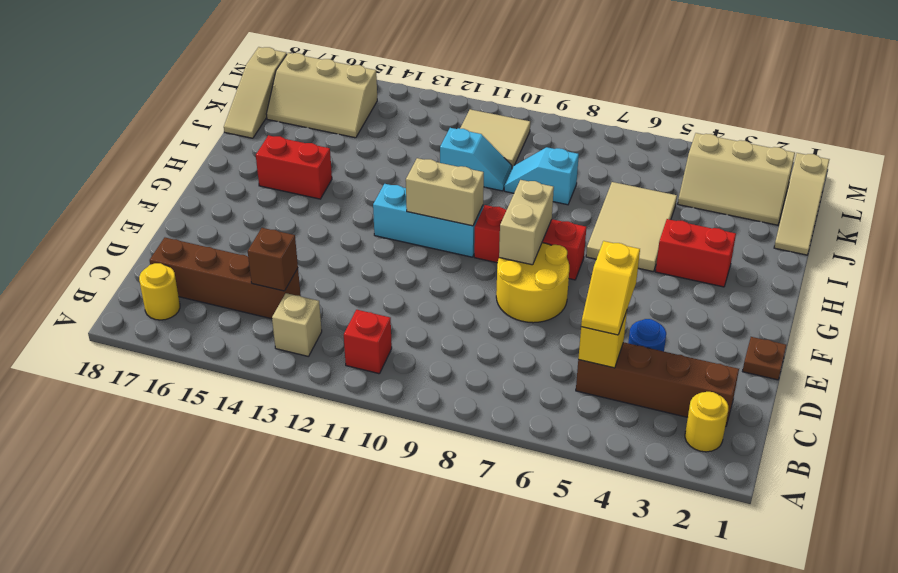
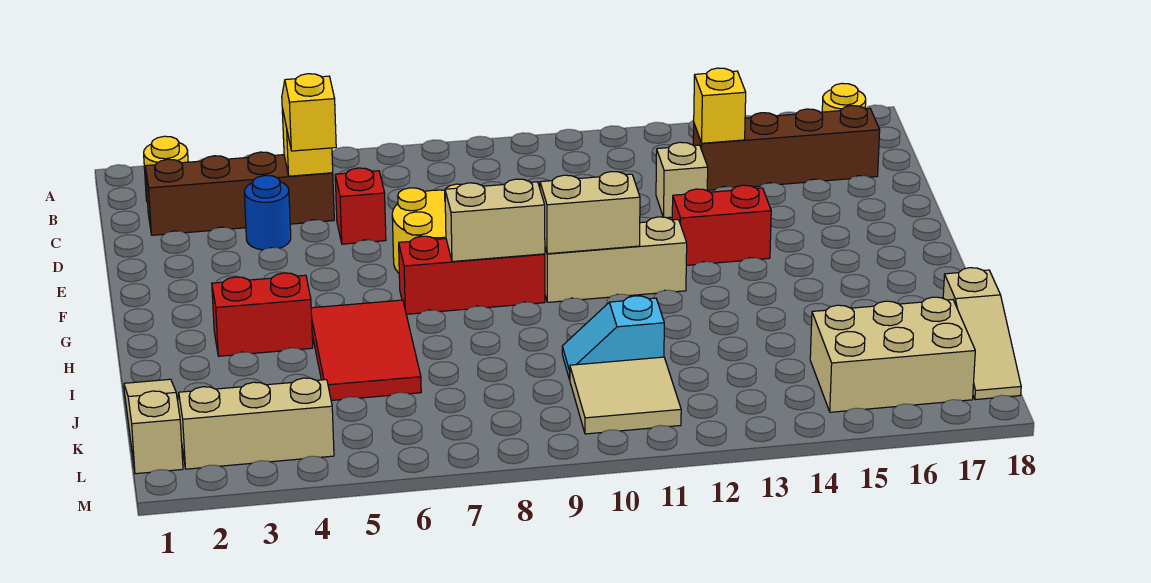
red 1x1 brick [344,310,392,374] -> red 1x1 brick moved to [335,168,386,244]
tan 1x1 brick [272,293,322,357] -> tan 1x1 brick moved to [656,142,708,218]
brown 1x1 brick [248,228,298,291] -> yellow 1x1 brick [694,68,746,143]
brown 1x1 plate [742,337,786,380] -> none
tan 1x2 brick [499,180,554,265] -> tan 1x2 brick turned to [445,179,545,262]
cyan 1x3 brick [373,184,483,257] -> tan 1x3 brick [545,217,687,302]
tan 2x3 tile [586,182,677,272] -> red 2x3 tile [311,300,421,401]
red 1x2 brick [256,135,332,199] -> red 1x2 brick moved to [672,185,771,265]
cyan 1x2 slope [504,147,579,205] -> none
tan 1x3 slope [224,47,287,138] -> tan 1x3 slope turned to [943,268,1021,400]
tan 2x3 slope [266,53,377,138] -> tan 2x3 brick [810,297,975,412]

